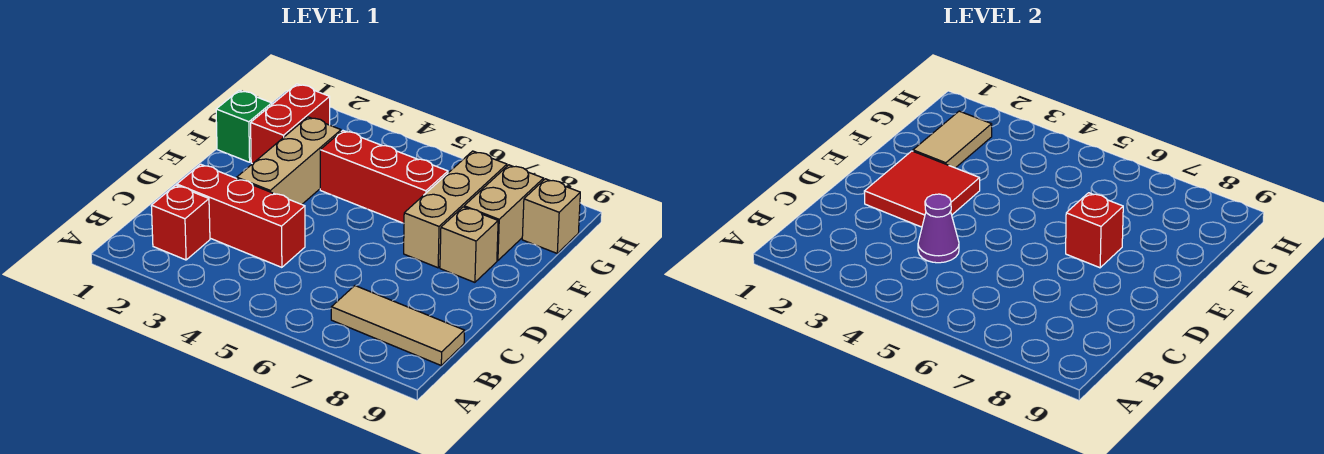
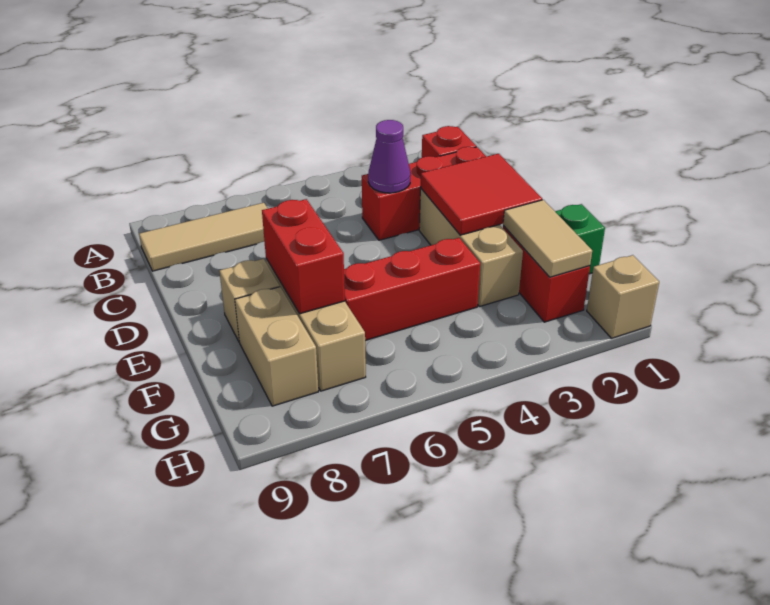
red 1x1 brick [1066,193,1123,268] -> red 1x2 brick [262,199,345,314]
tan 1x1 brick [522,179,580,253] -> tan 1x1 brick moved to [587,255,659,338]

